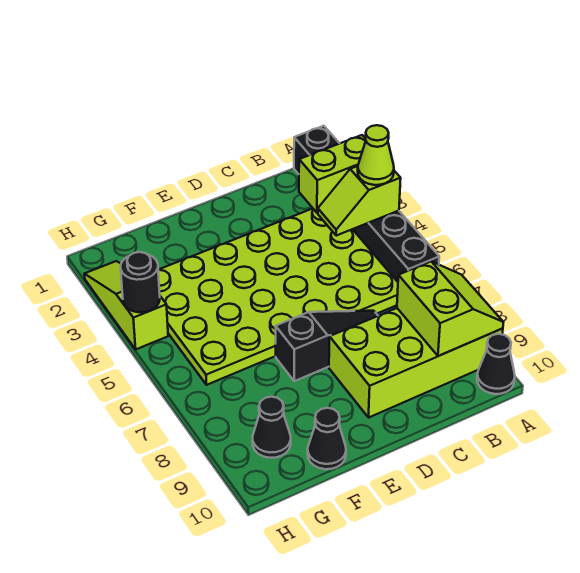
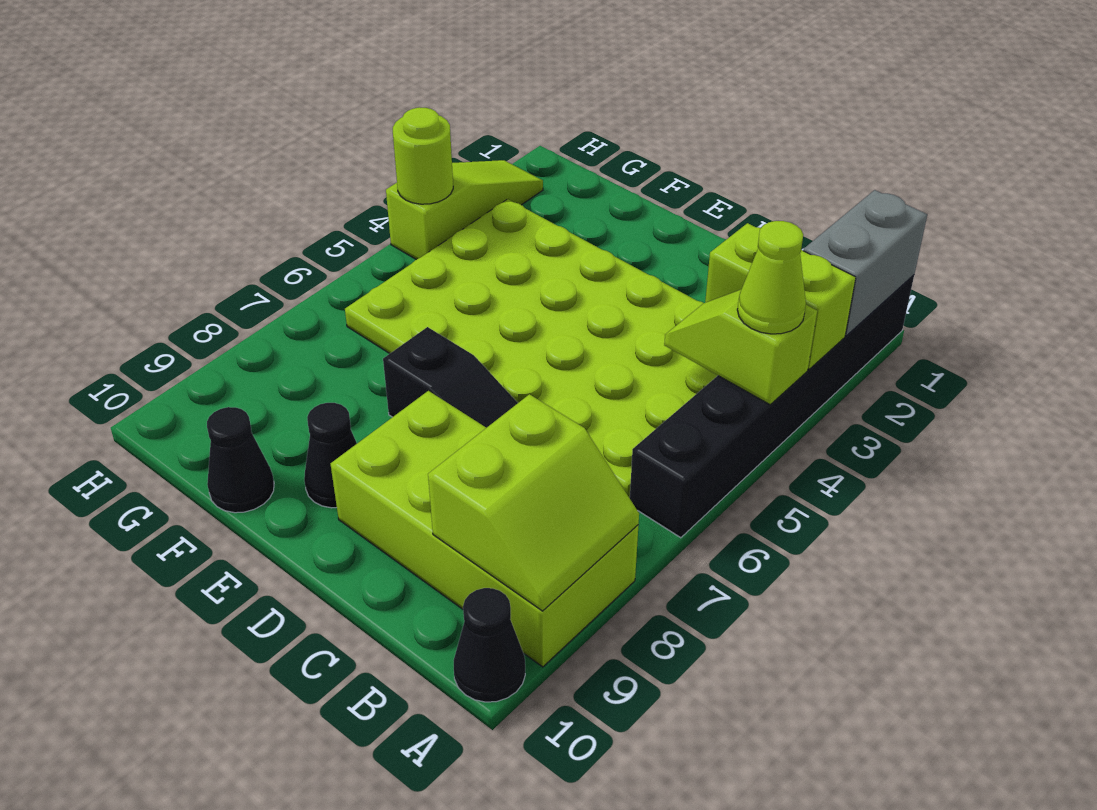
none -> grey 1x2 brick [803,190,927,336]
black 1x1 cone [253,397,291,458] -> black 1x1 cone moved to [304,403,357,508]
black 1x1 round brick [121,252,160,312] -> lime 1x1 round brick [393,107,453,204]

